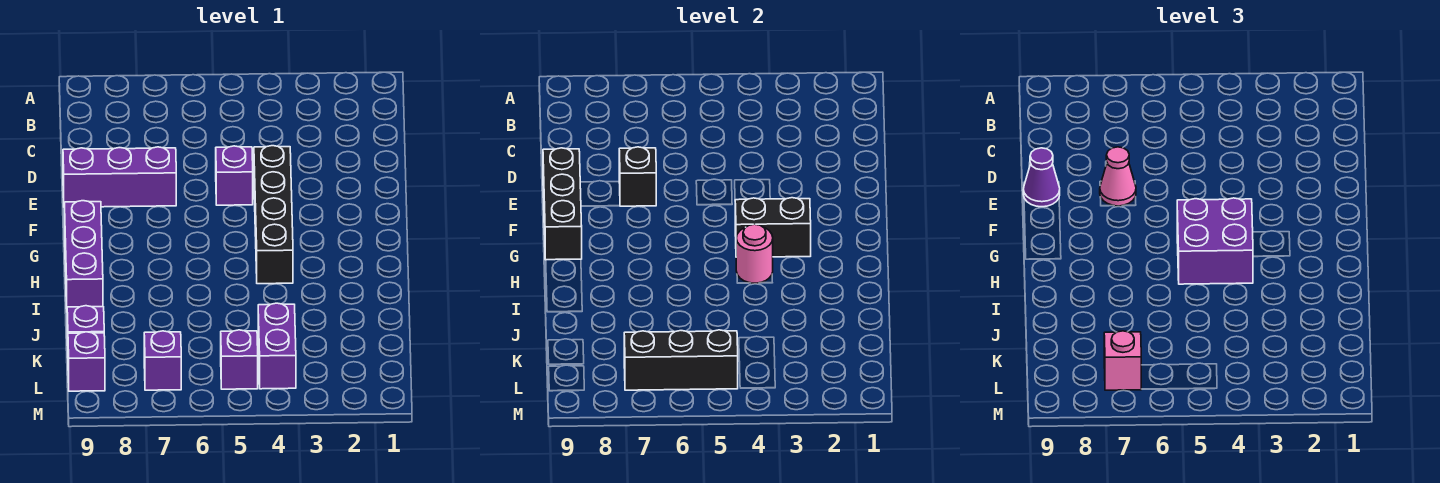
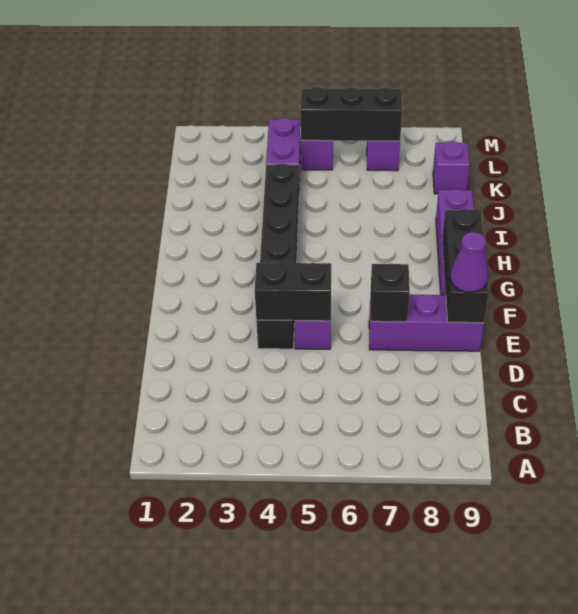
black 1x4 brick [254,146,293,284] -> black 1x6 brick [256,164,299,349]
pink 1x1 cone [1100,147,1136,206] -> none
black 1x2 brick [735,198,811,257] -> black 1x2 brick moved to [255,262,331,321]
purple 2x2 brick [1177,198,1253,284] -> none
pink 1x1 round brick [736,224,773,283] -> none
pink 1x1 brick [1104,331,1141,390] -> none
purple 1x1 brick [68,332,105,391] -> none

